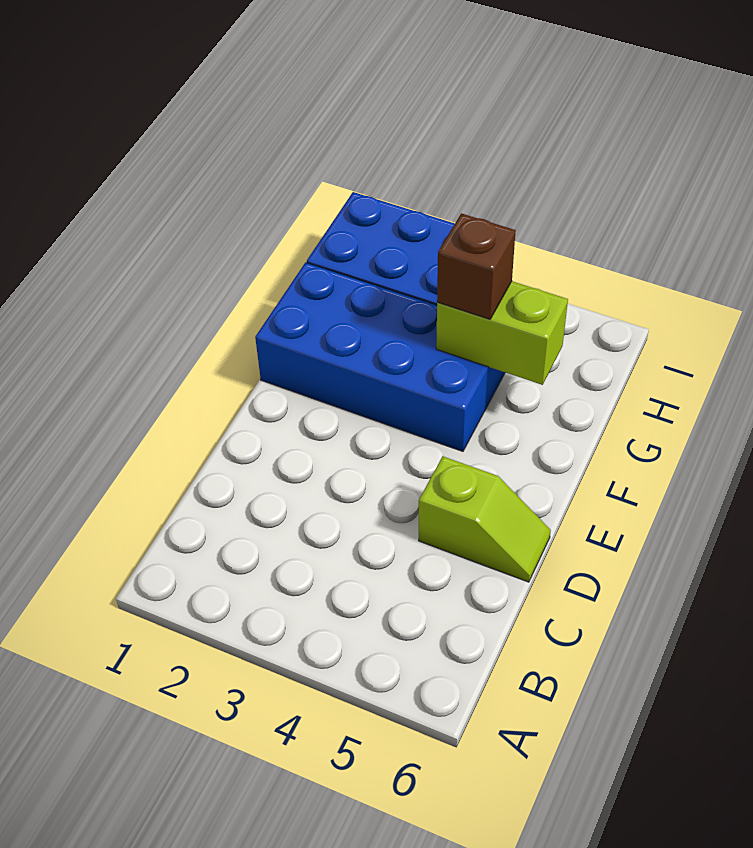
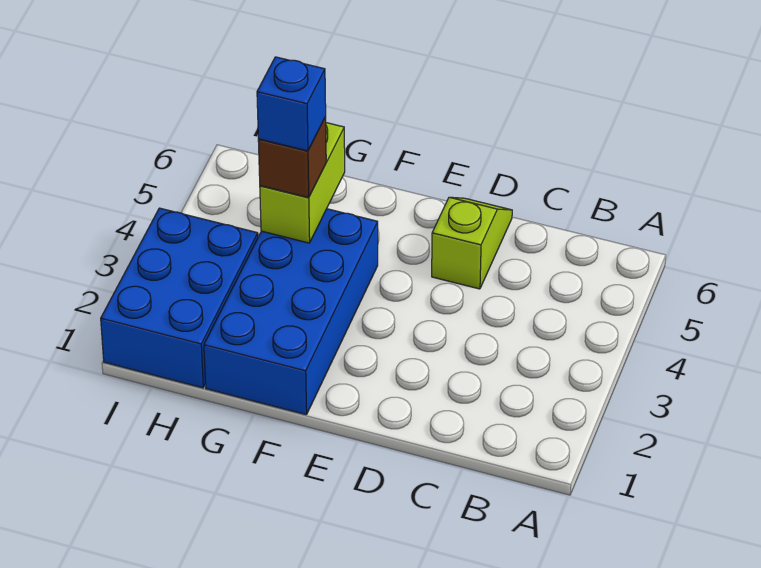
none -> blue 1x1 brick [257,57,326,151]

